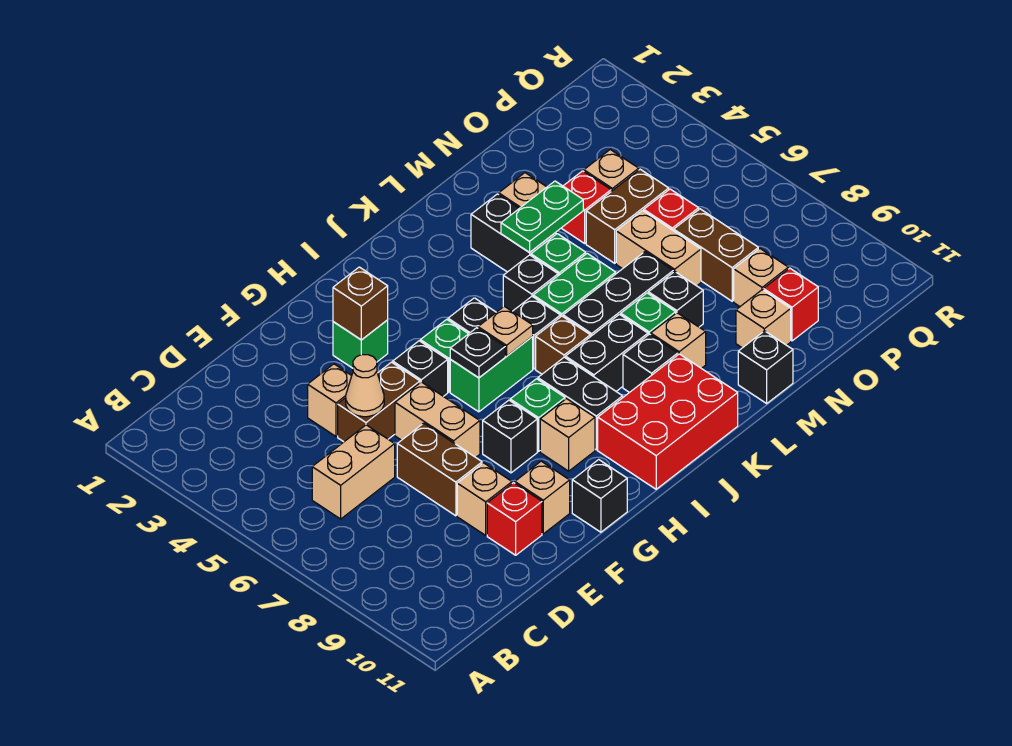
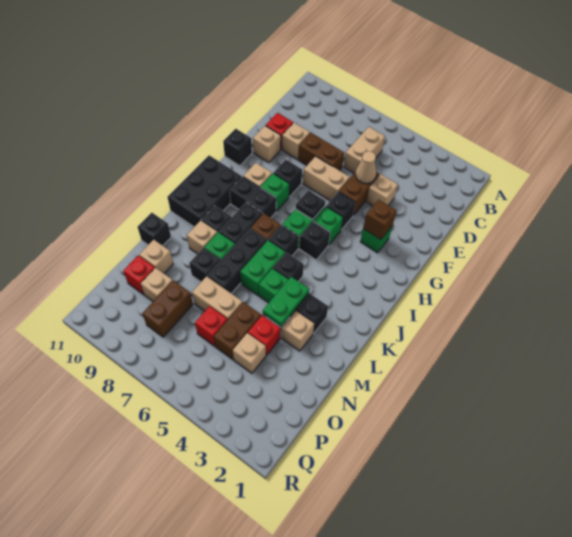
tan 1x1 plate [478,306,533,356] -> none
red 2x3 brick [598,354,738,489] -> black 2x3 brick [167,155,242,227]
brown 1x2 brick [674,209,758,301] -> brown 1x2 brick turned to [142,280,193,337]

